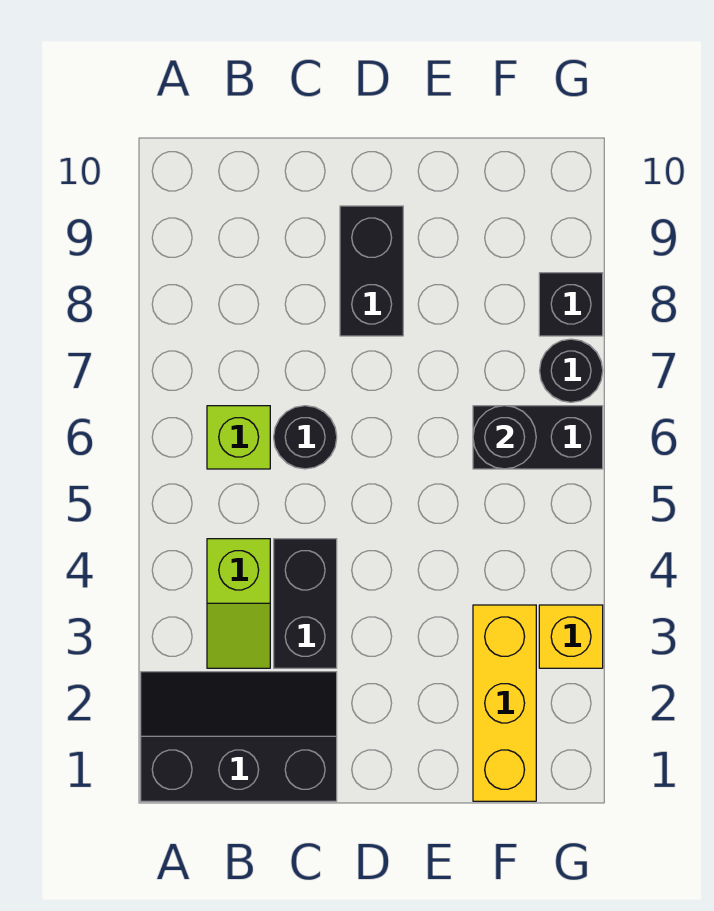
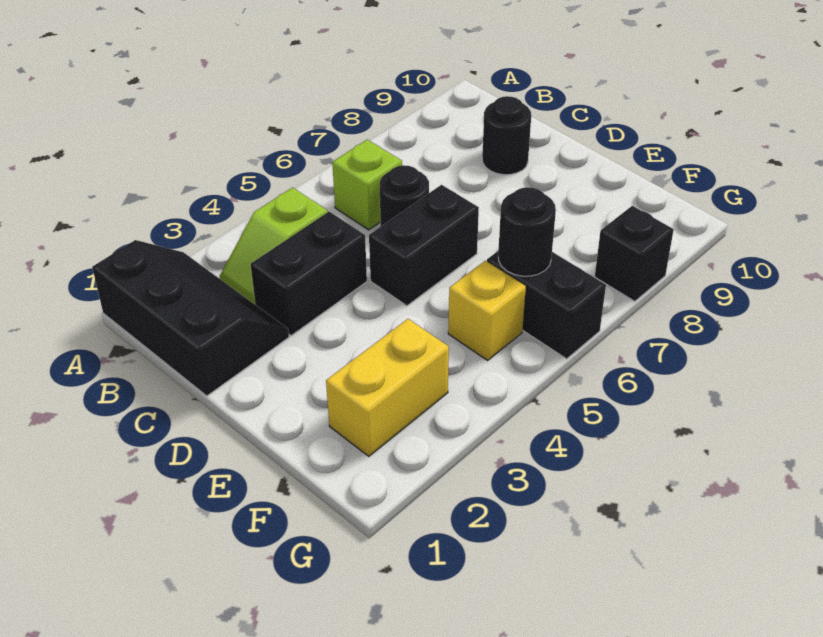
black 1x2 brick [340,206,403,336] -> black 1x2 brick moved to [369,185,479,306]
yellow 1x3 brick [473,605,536,801] -> yellow 1x2 brick [326,319,449,456]
yellow 1x1 brick [539,605,603,668] -> yellow 1x1 brick moved to [448,261,526,360]
black 1x1 round brick [540,339,603,402] -> black 1x1 round brick moved to [482,96,531,175]

